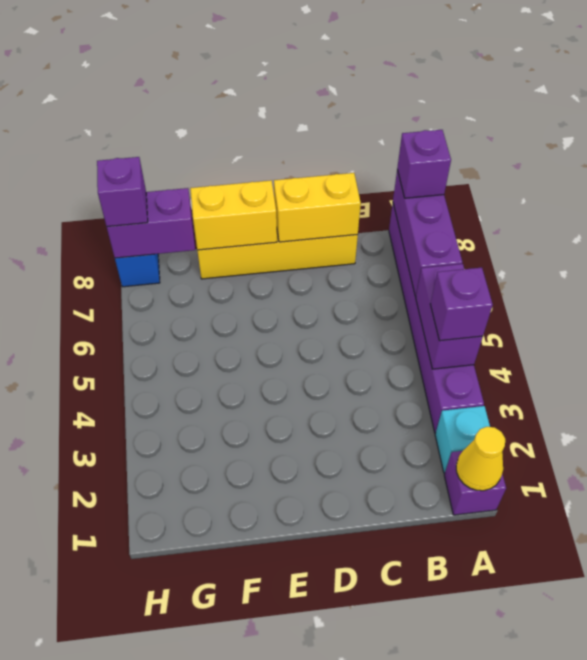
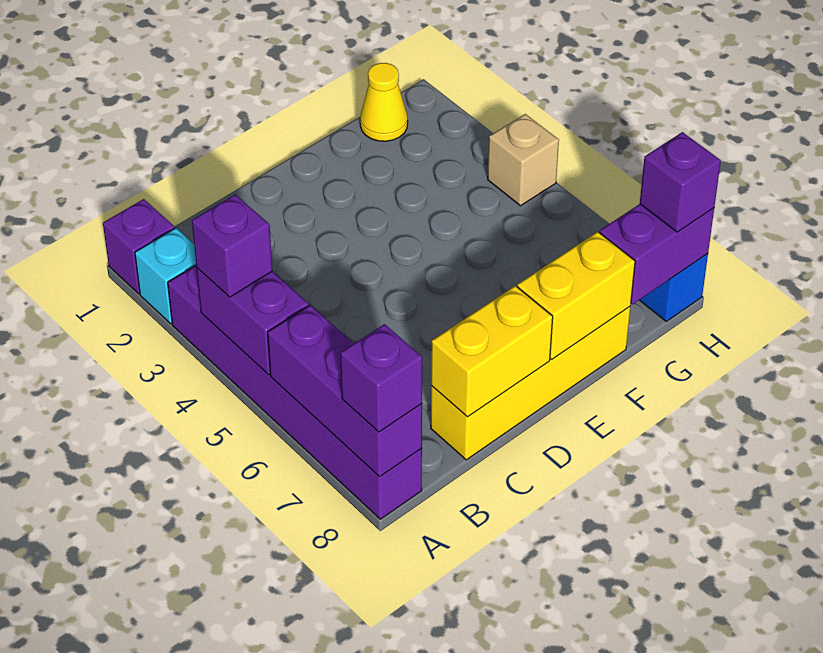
yellow 1x1 cone [456,427,505,491] -> yellow 1x1 cone moved to [360,63,408,141]
none -> tan 1x1 brick [488,114,559,206]

